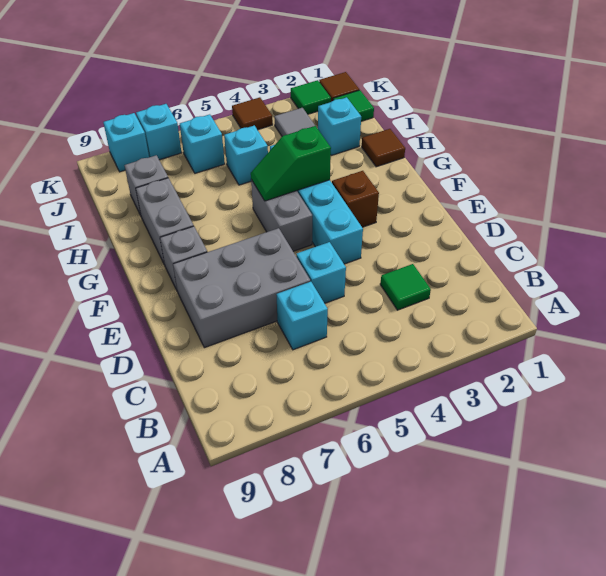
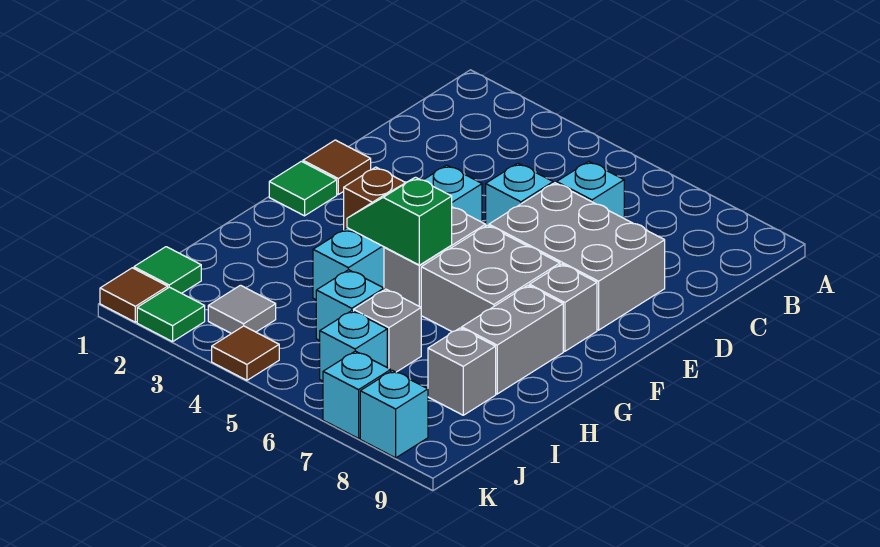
green 1x1 tile [380,264,431,310] -> green 1x1 tile moved to [269,161,337,216]
none -> grey 2x2 brick [421,225,560,332]
green 1x2 slope [251,126,331,201] -> green 1x2 slope turned to [347,177,452,265]
brown 1x1 tile [362,129,405,167] -> brown 1x1 tile moved to [303,140,371,194]
cyan 1x1 brick [318,97,361,155] -> none
none -> grey 1x1 brick [354,289,421,372]

